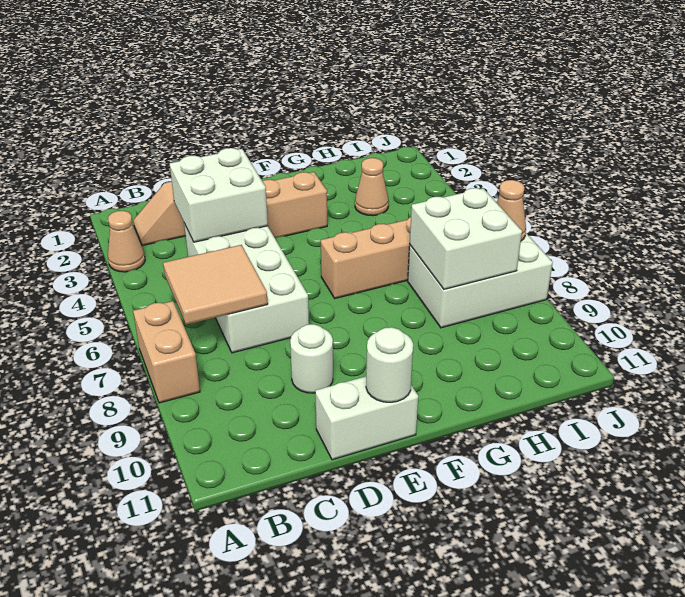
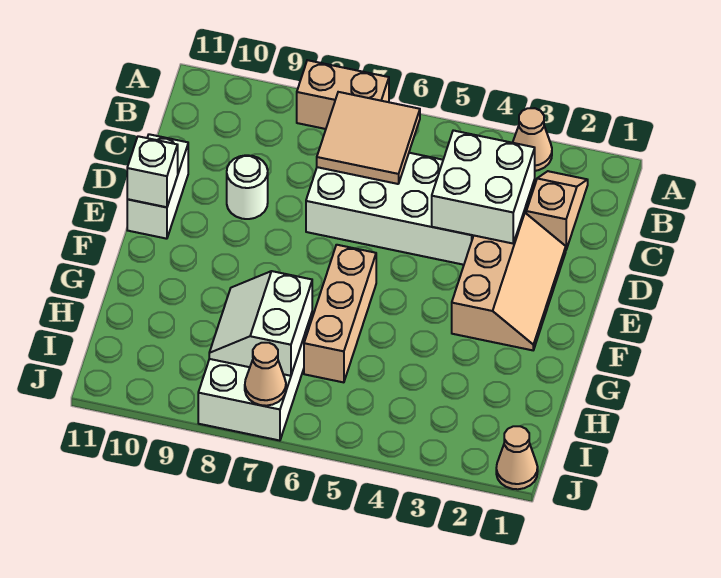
white 1x1 round brick [366,327,413,402] -> white 1x1 brick [127,136,178,207]
tan 1x1 cone [355,158,389,216] -> tan 1x1 cone moved to [496,426,538,489]
white 2x2 brick [410,188,522,289] -> white 2x2 slope [209,271,312,376]

